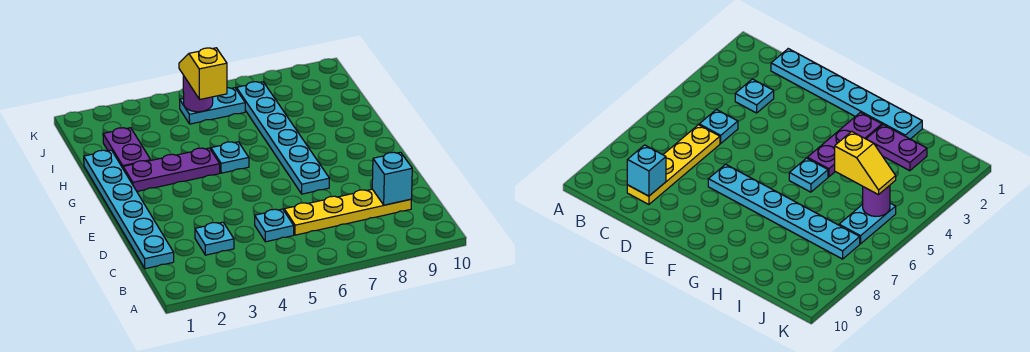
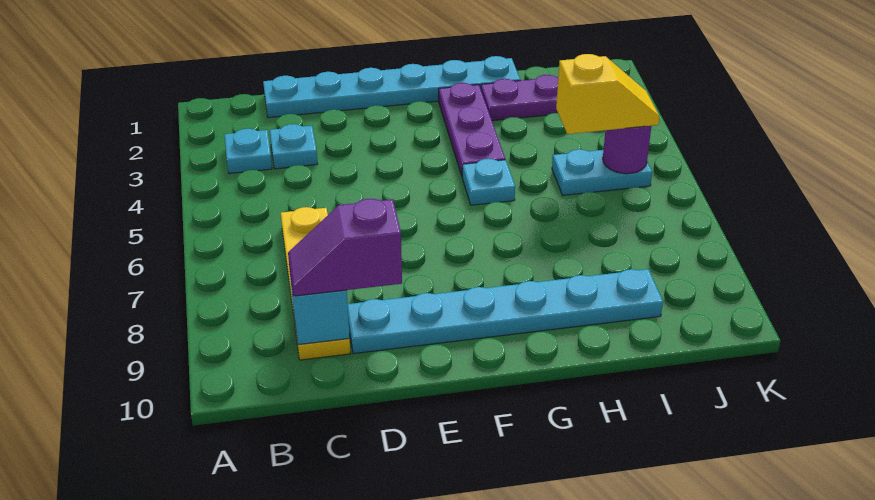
cyan 1x1 plate [255,209,294,242] -> cyan 1x1 plate moved to [224,129,272,174]
none -> purple 1x2 slope [288,199,402,296]
cyan 1x6 plate [236,82,329,194] -> cyan 1x6 plate moved to [348,269,663,354]
cyan 1x2 plate [180,88,245,124] -> cyan 1x2 plate turned to [552,149,652,195]

